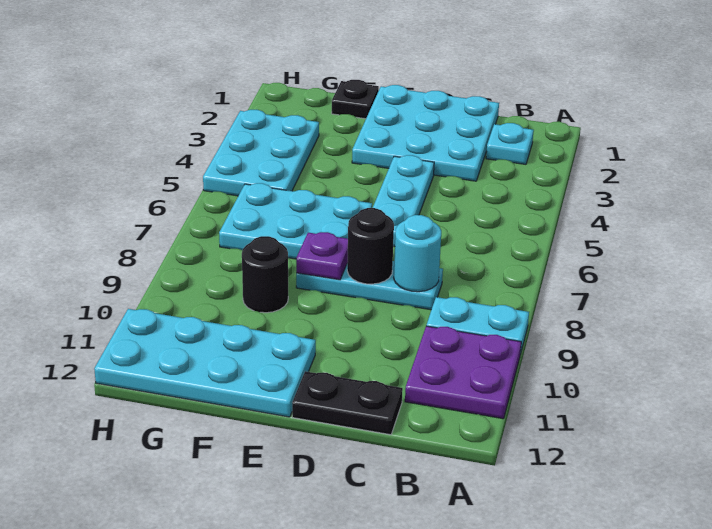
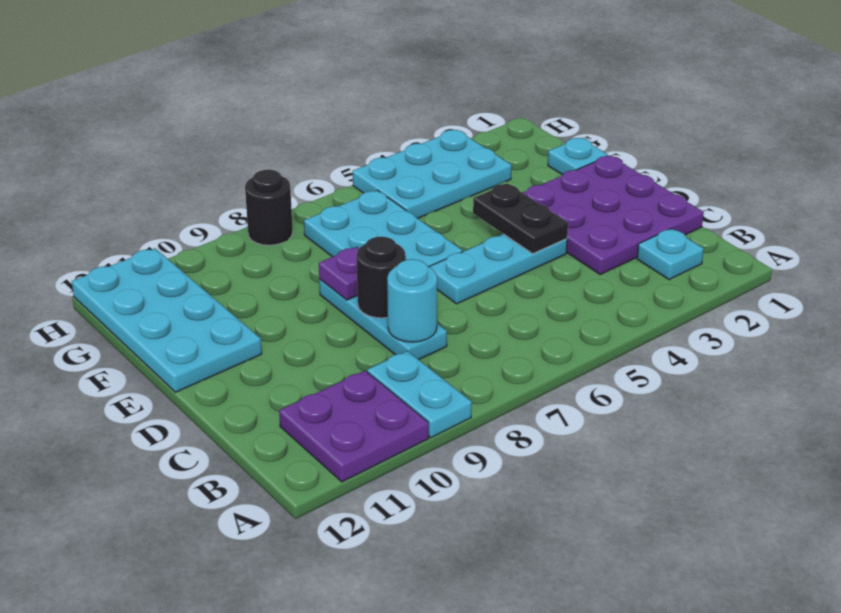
cyan 3x3 plate [352,85,499,181] -> purple 3x3 plate [523,156,704,274]
black 1x2 plate [292,371,403,435] -> black 1x2 plate moved to [473,184,568,254]
black 1x1 plate [332,80,379,119] -> cyan 1x1 plate [548,138,608,175]
black 1x1 round brick [242,236,288,313] -> black 1x1 round brick moved to [245,170,293,245]

